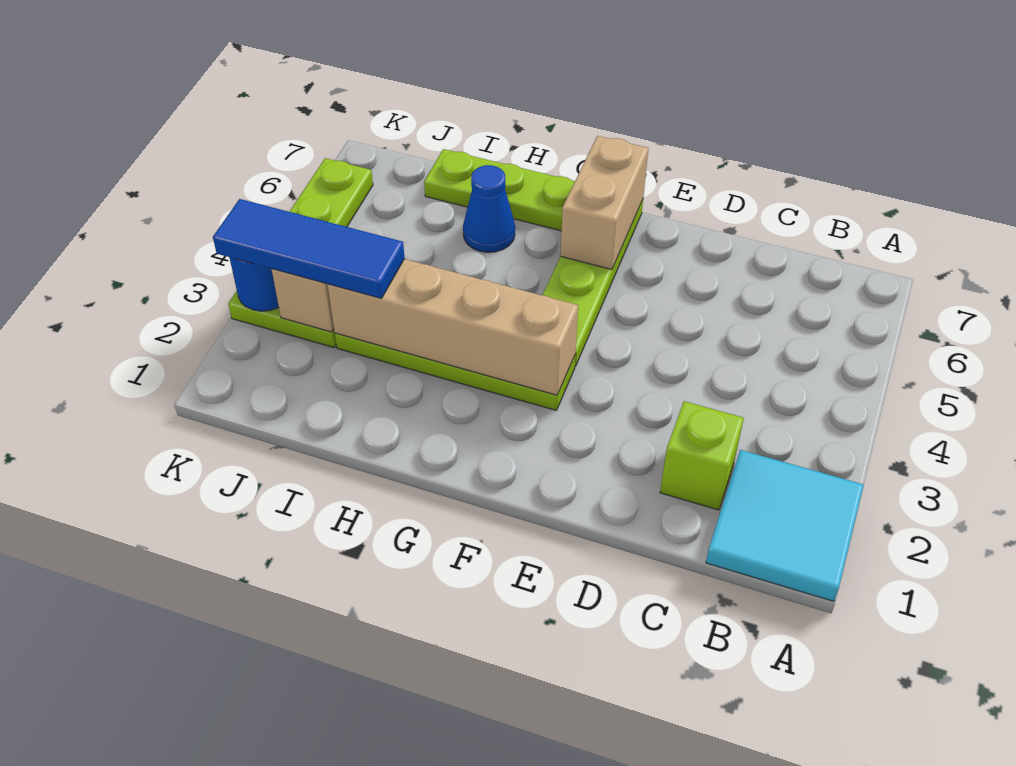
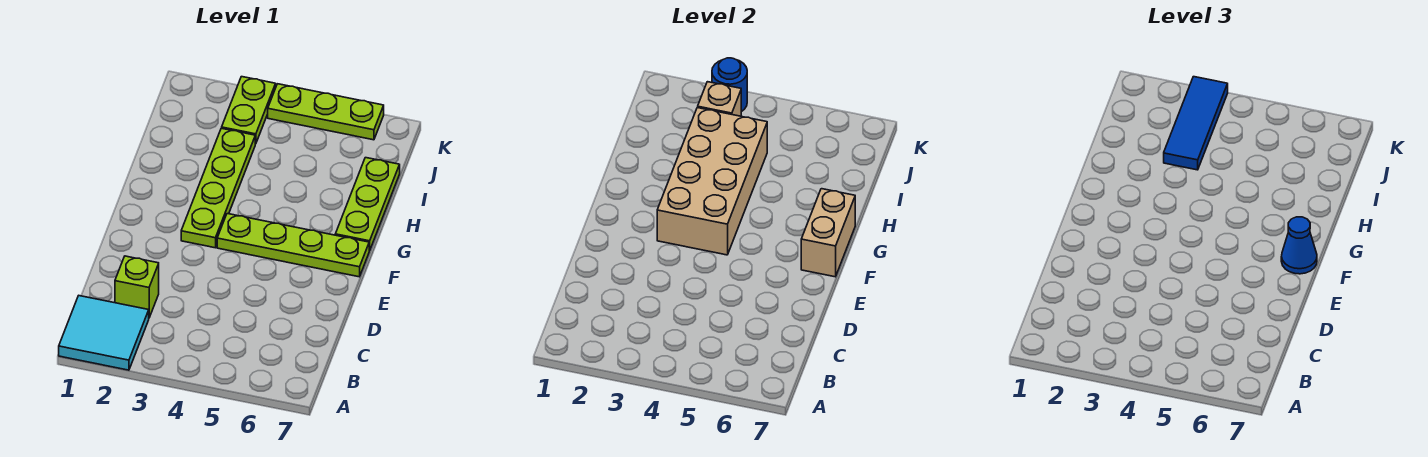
tan 1x4 brick [328,259,578,395] -> tan 2x4 brick [657,108,767,255]
tan 1x2 brick [560,136,649,270] -> tan 1x2 brick turned to [801,189,855,277]
blue 1x1 cone [463,165,515,252] -> blue 1x1 cone moved to [1281,217,1317,274]

